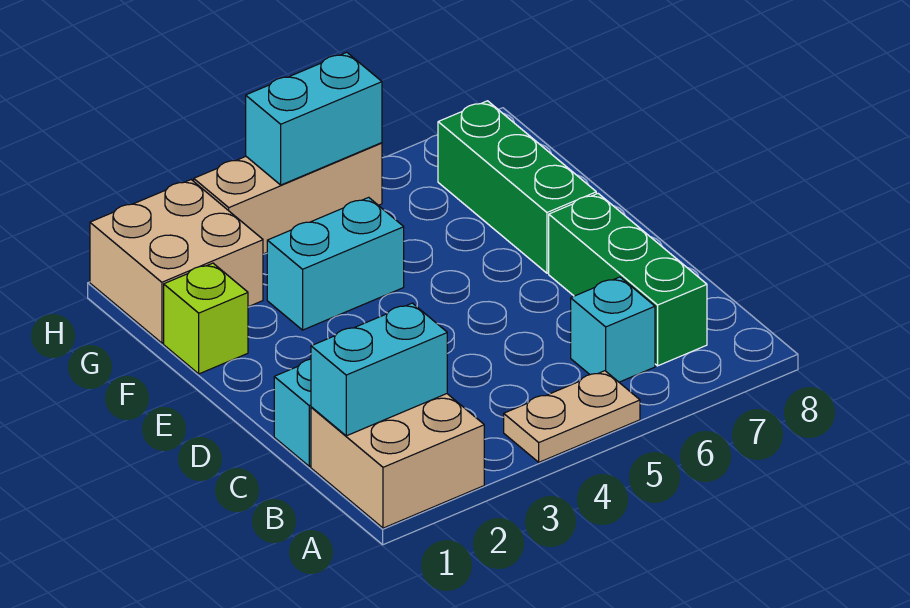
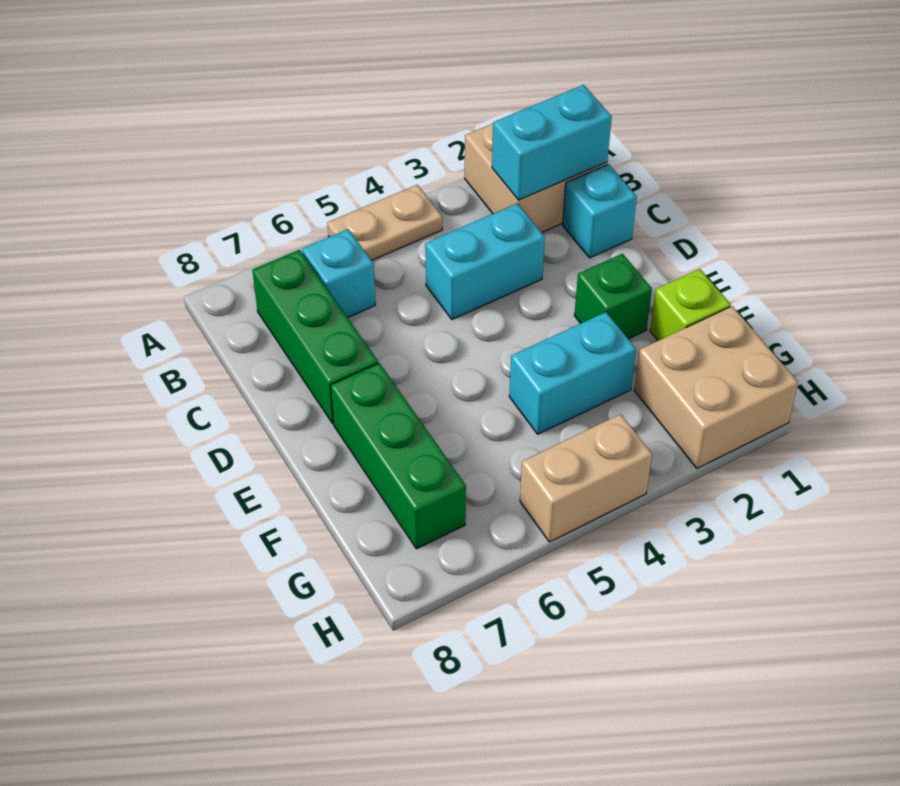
none -> green 1x1 brick [574,254,652,339]
tan 1x3 brick [194,143,382,254] -> tan 1x2 brick [520,414,652,542]
cyan 1x2 brick [246,52,382,185] -> cyan 1x2 brick moved to [425,203,545,319]

